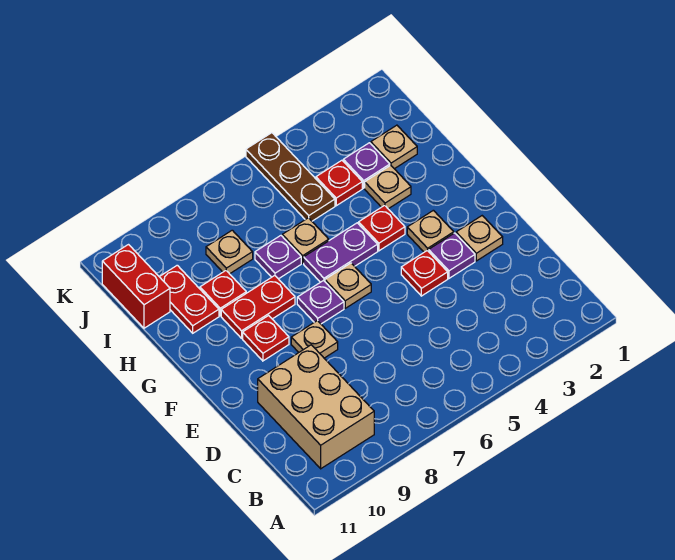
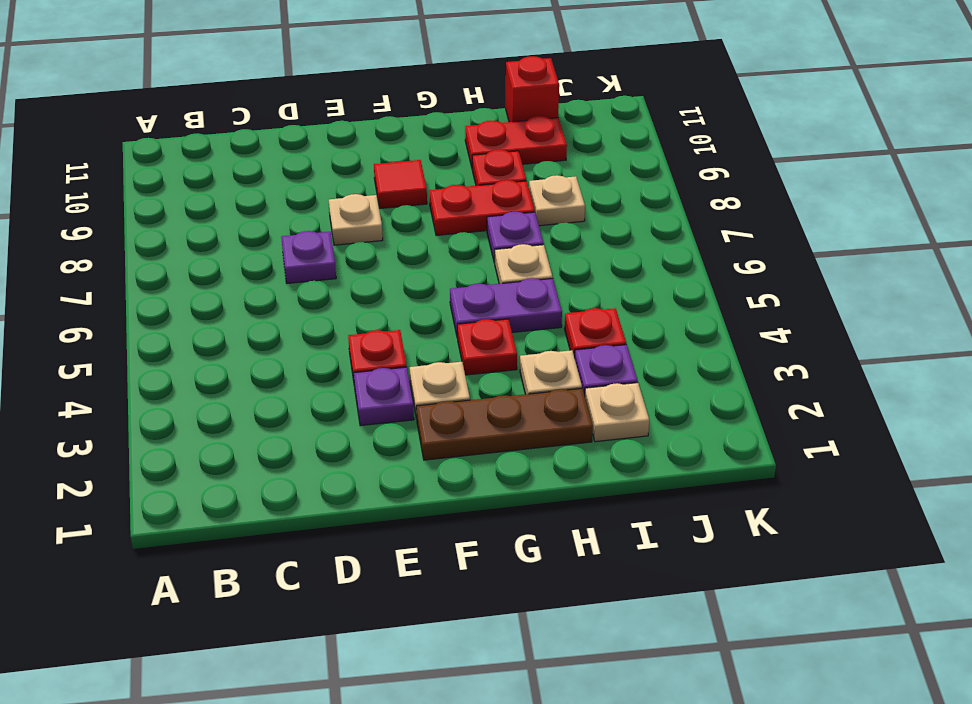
tan 2x3 brick [258,345,374,469] -> none
tan 1x1 plate [456,216,503,261] -> none
tan 1x1 plate [325,263,371,308] -> none
purple 1x1 plate [297,281,344,324] -> purple 1x1 plate moved to [281,231,336,283]
red 1x1 plate [243,315,289,361] -> red 1x1 tile [374,160,427,209]
purple 1x2 plate [304,223,378,282] -> purple 1x2 plate turned to [450,278,562,335]
red 1x2 plate [221,276,295,338] -> red 1x2 plate turned to [429,180,535,235]
brown 1x3 plate [246,133,335,221] -> brown 1x3 plate moved to [416,389,593,460]
red 1x2 brick [102,245,170,328] -> red 1x1 brick [506,56,559,122]

